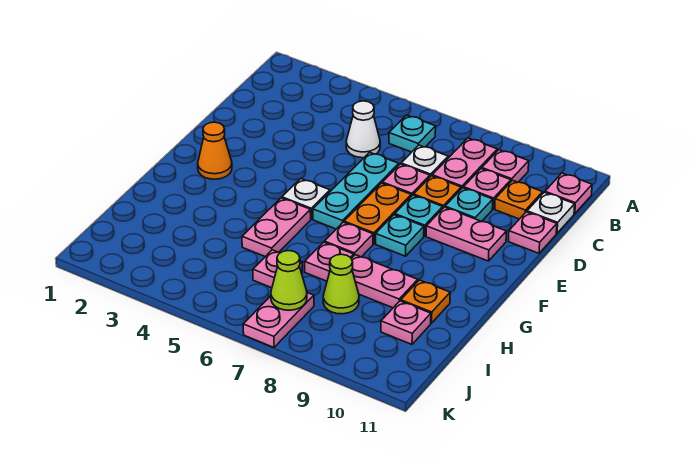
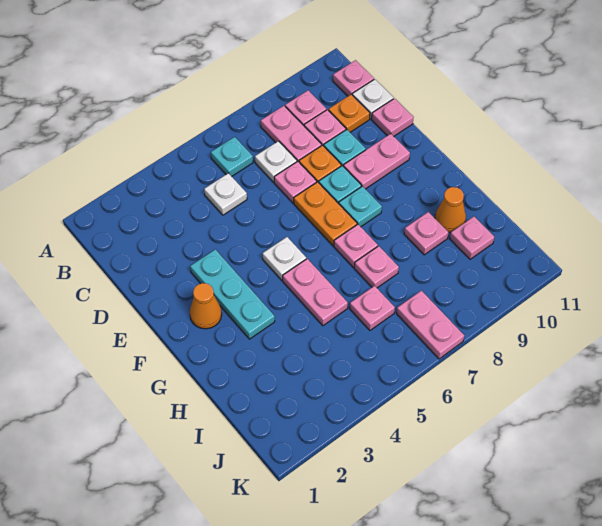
white 1x1 cone [346,101,380,158] -> white 1x1 plate [204,173,247,215]
cyan 1x3 plate [313,152,399,229] -> cyan 1x3 plate moved to [190,249,275,339]
pink 1x2 plate [351,255,418,308] -> pink 1x1 plate [404,212,449,255]
orange 1x1 plate [401,280,450,323] -> orange 1x1 cone [435,187,466,233]
lime 1x1 cone [323,254,359,314] -> none
lime 1x1 cone [271,251,307,310] -> none

